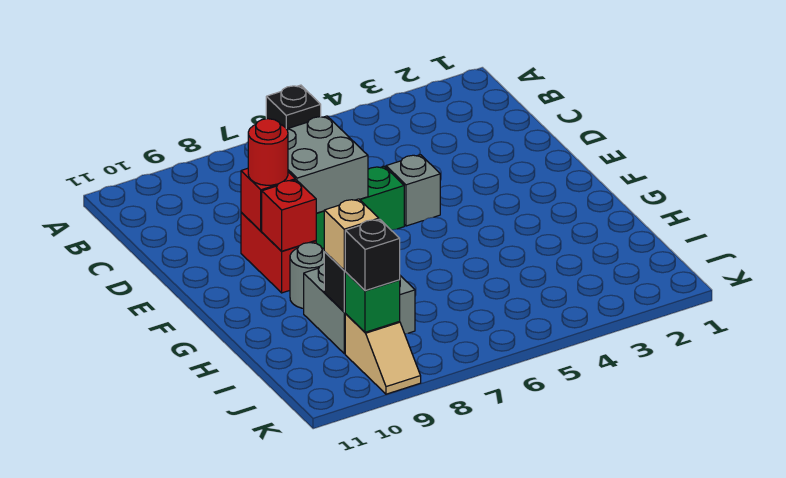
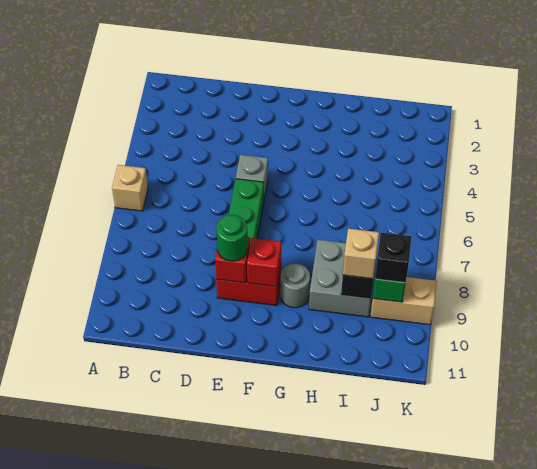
black 1x1 brick [266,85,321,129] -> tan 1x1 brick [112,165,148,211]
grey 2x2 brick [287,116,368,213] -> none
red 1x1 round brick [248,119,288,185] -> green 1x1 round brick [216,215,248,261]
tan 1x2 slope [345,314,421,394] -> tan 1x2 brick [370,277,437,325]

